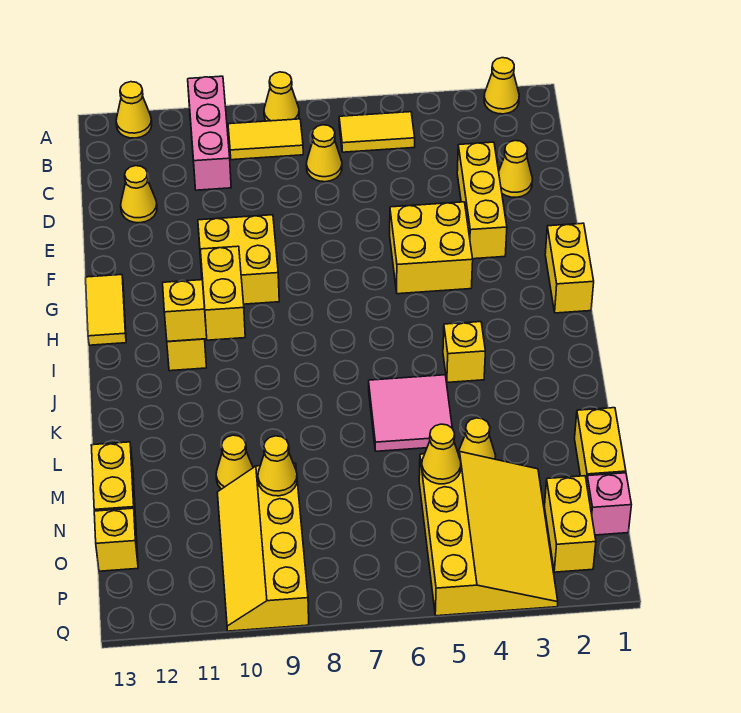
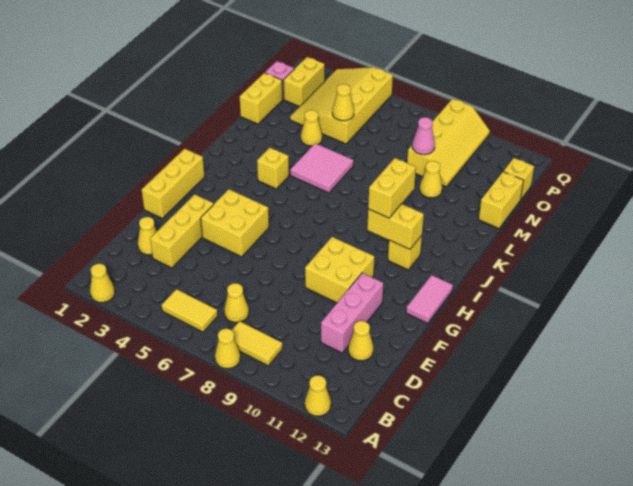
pink 1x3 brick [188,76,231,190] -> pink 1x3 brick moved to [321,273,383,353]
yellow 1x2 brick [545,223,594,313] -> yellow 1x3 brick [142,149,205,218]
yellow 1x2 tile [86,275,126,345] -> pink 1x2 tile [406,275,453,323]
yellow 1x1 cone [258,436,297,496] -> pink 1x1 cone [412,117,435,155]

